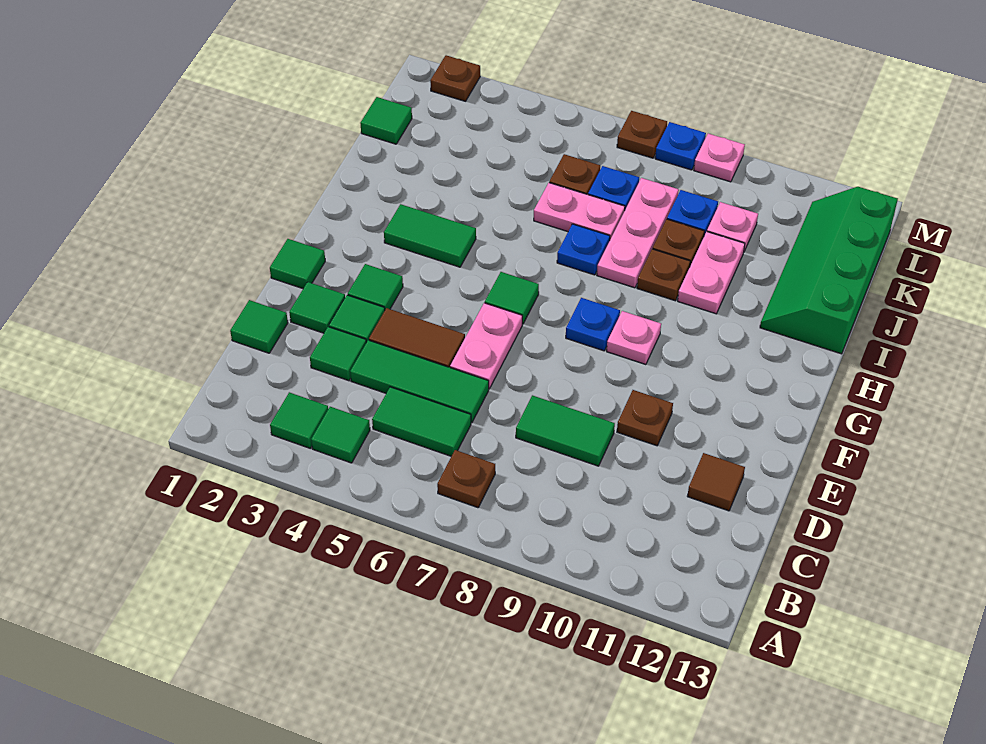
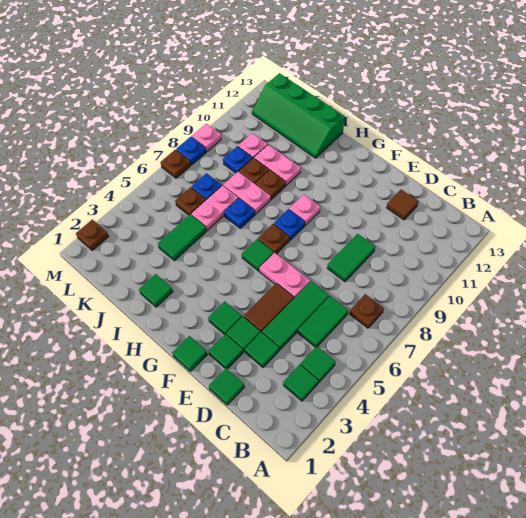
brown 1x1 plate [617,390,673,446] -> brown 1x1 plate moved to [258,224,290,254]
green 1x2 tile [384,204,476,267] -> green 1x2 tile moved to [158,214,207,261]
pink 1x3 plate [597,178,679,288] -> pink 1x2 plate [223,172,271,214]
green 1x1 tile [360,97,412,144] -> green 1x1 tile moved to [139,274,173,307]

